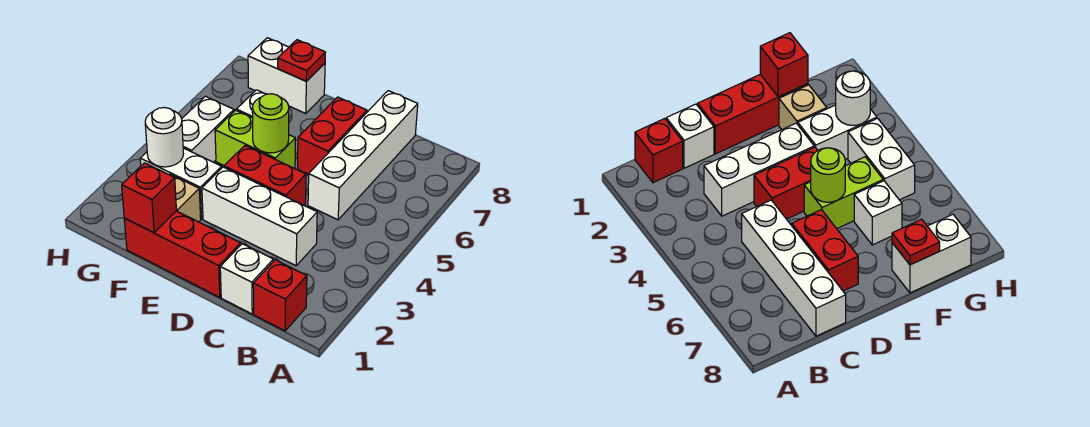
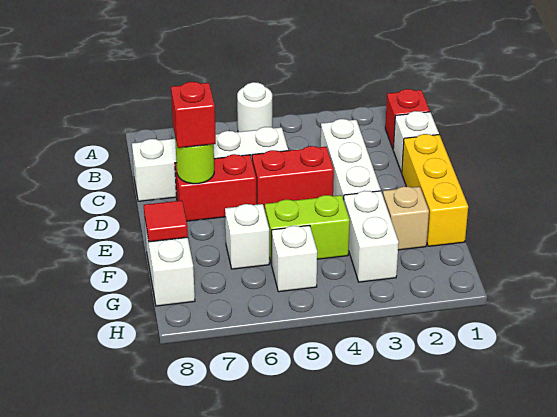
red 1x3 brick [124,211,241,297] -> yellow 1x3 brick [401,134,468,246]
red 1x2 brick [224,146,306,206] -> red 1x2 brick turned to [252,146,334,210]
lime 1x2 brick [215,110,295,169] -> lime 1x2 brick turned to [265,195,350,264]
lime 1x1 round brick [252,94,289,153] -> lime 1x1 round brick moved to [175,138,214,184]
red 1x1 brick [122,163,176,233] -> red 1x1 brick moved to [171,82,216,148]
red 1x1 plate [278,40,325,81] -> red 1x1 tile [144,200,188,242]
white 1x1 round brick [145,108,183,167] -> white 1x1 round brick moved to [237,82,272,132]
white 1x2 brick [182,96,234,162] -> white 1x1 brick [272,225,317,292]

